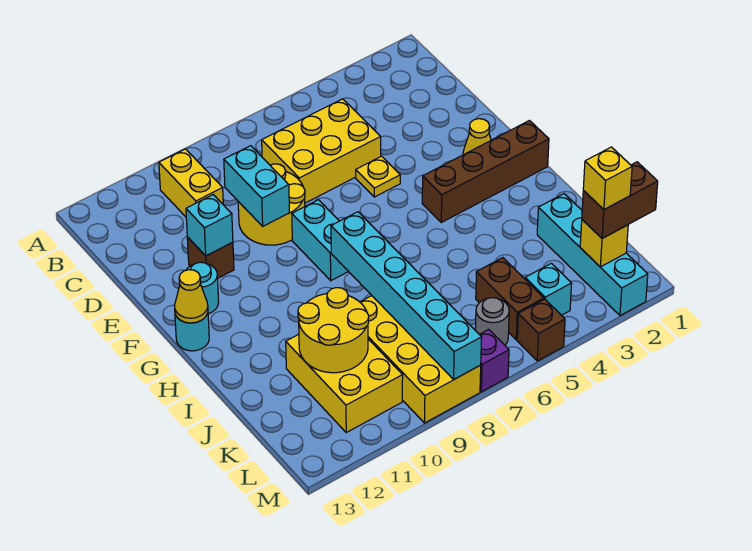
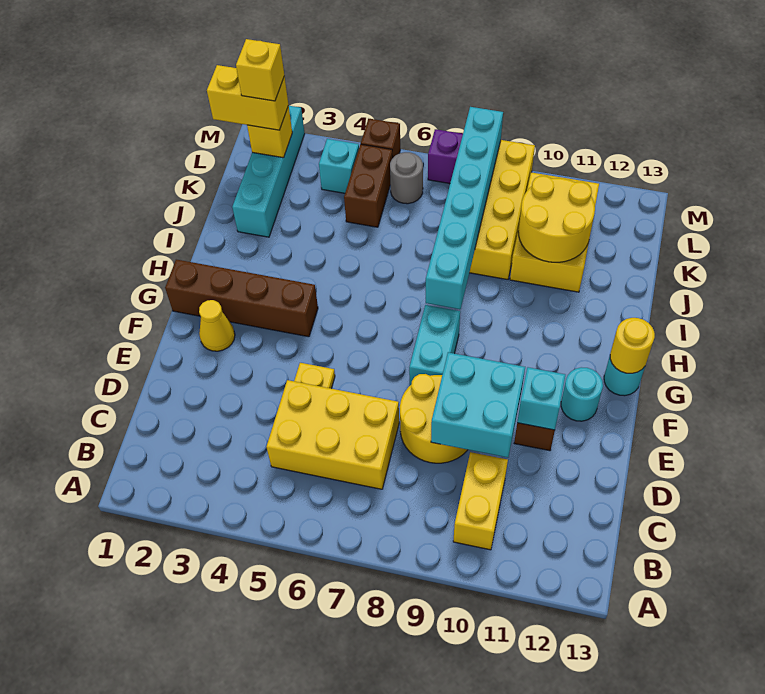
cyan 1x2 brick [224,146,290,226] -> cyan 2x2 brick [431,352,525,457]
yellow 1x1 cone [175,270,208,323] -> yellow 1x1 round brick [610,318,655,373]
brown 1x2 brick [582,162,658,238] -> yellow 1x2 brick [207,65,288,130]

